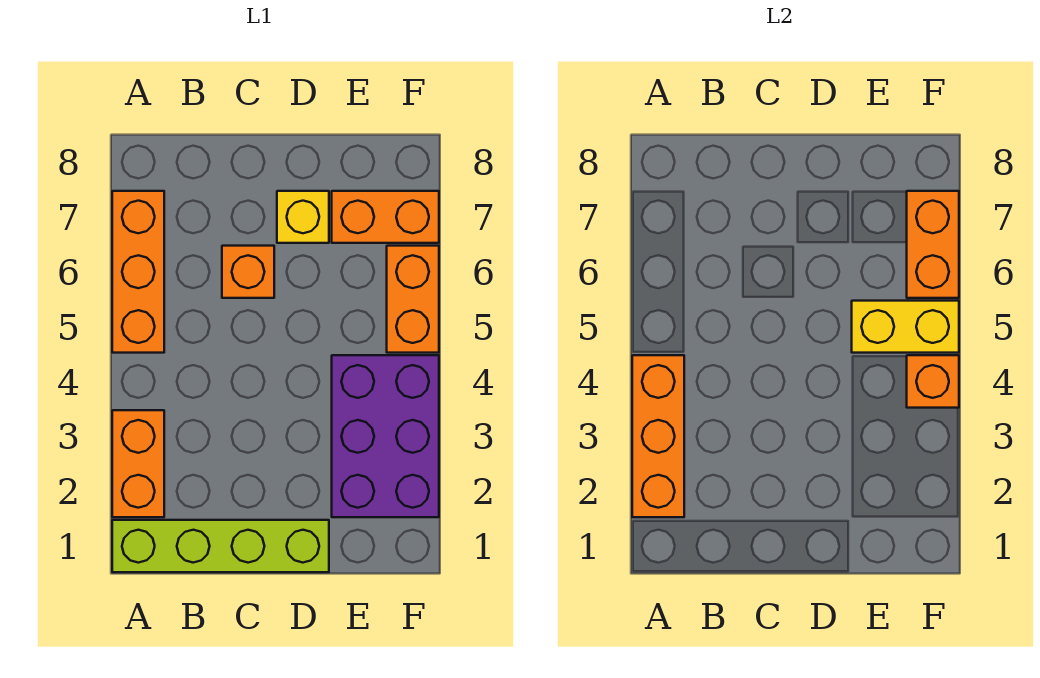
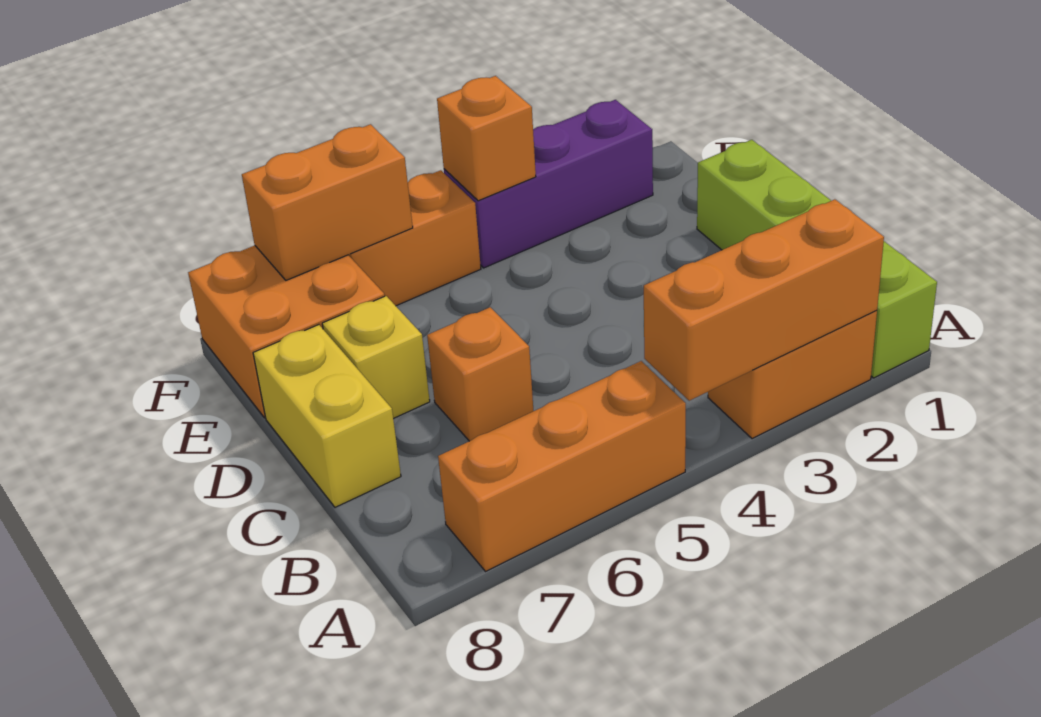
purple 2x3 brick [332,355,439,517] -> purple 1x3 brick [444,100,653,268]
yellow 1x2 brick [852,301,959,353] -> yellow 1x2 brick moved to [253,325,401,507]
orange 1x2 brick [332,191,439,243] -> orange 2x2 brick [188,246,385,418]

